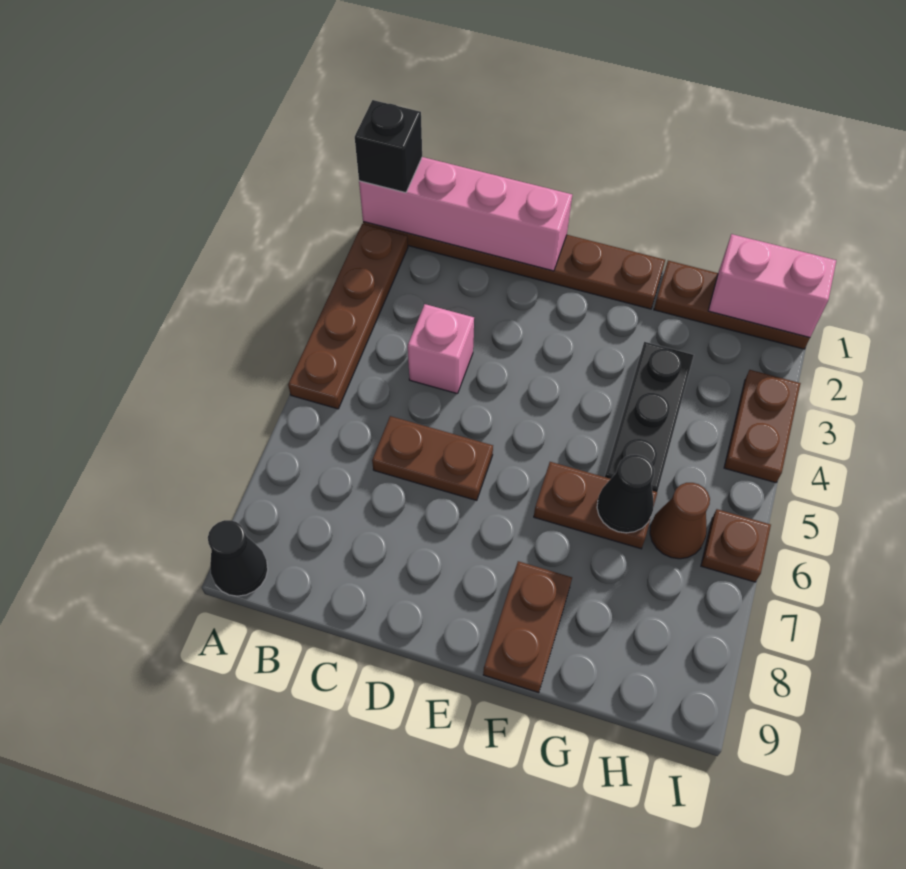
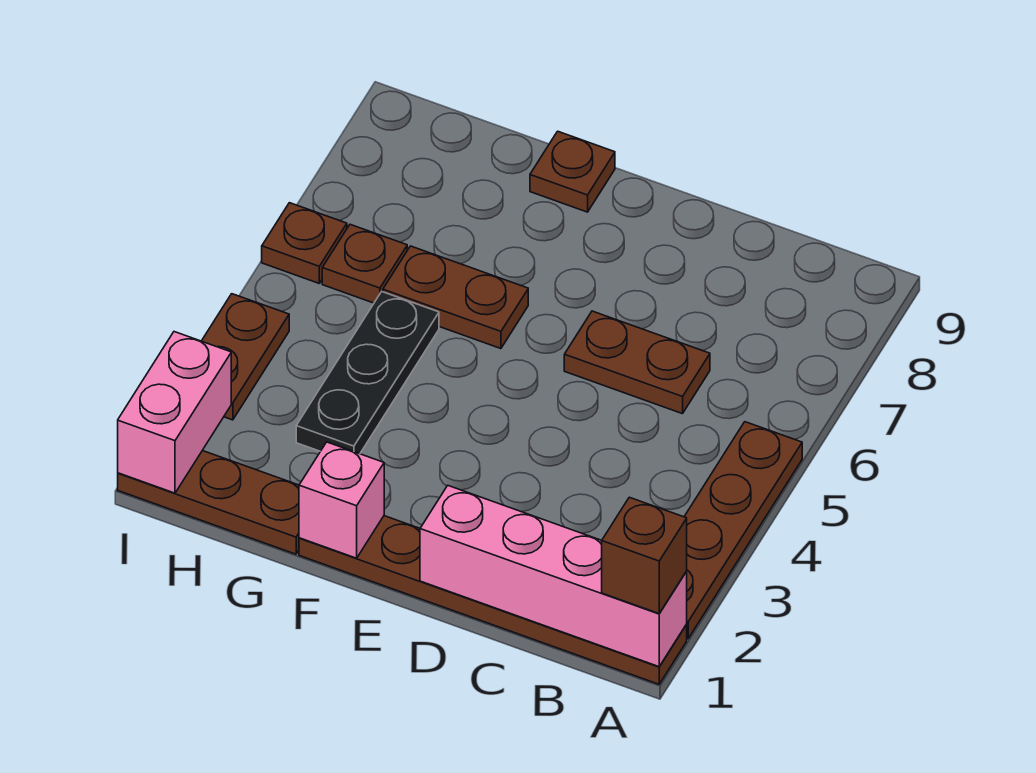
black 1x1 brick [355,100,422,193] -> brown 1x1 brick [602,497,687,613]
black 1x1 cone [208,520,268,596] -> none
pink 1x1 brick [408,304,474,394] -> pink 1x1 brick moved to [299,442,384,558]
brown 1x2 plate [483,561,572,693] -> brown 1x1 plate [530,131,615,212]
black 1x1 cone [597,455,654,533] -> none
pink 1x2 brick [708,234,836,337] -> pink 1x2 brick turned to [118,332,231,493]
brown 1x1 cone [650,483,710,559] -> brown 1x1 plate [322,224,407,303]

